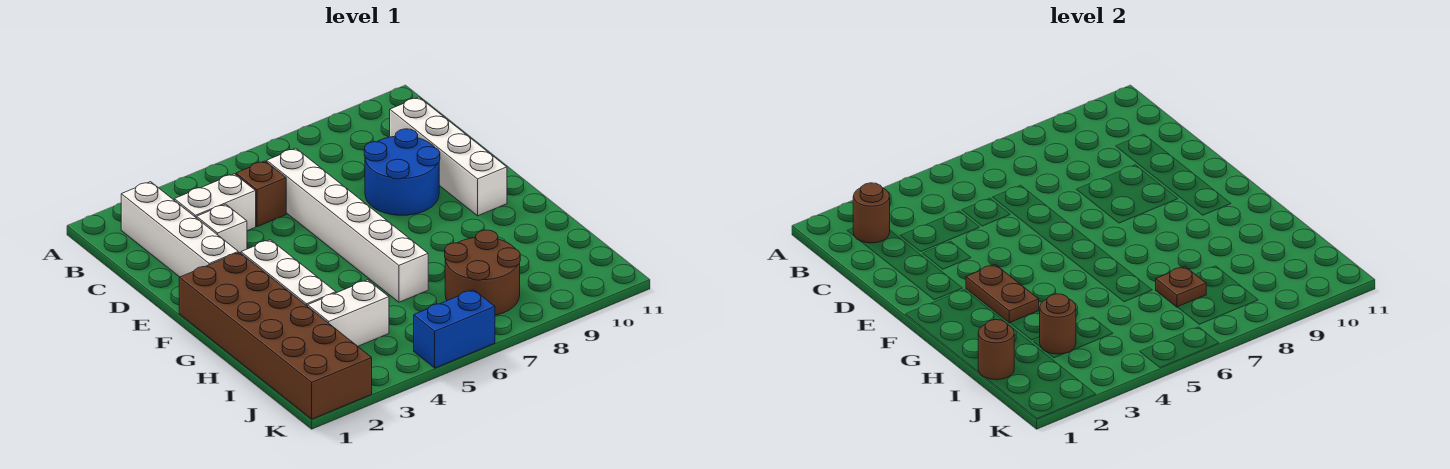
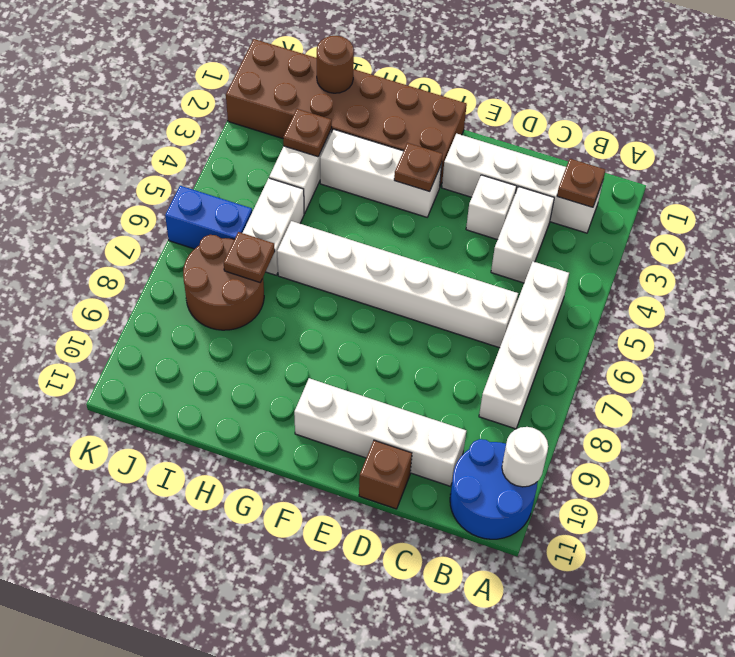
none -> white 1x1 round brick [502,427,548,487]
brown 1x1 round brick [853,183,890,243] -> brown 1x1 plate [557,159,605,207]
none -> white 1x4 brick [479,262,569,429]
brown 1x1 brick [236,161,286,227] -> brown 1x1 brick moved to [359,440,412,509]
blue 2x2 round brick [364,129,440,215] -> blue 2x2 round brick moved to [450,439,537,539]
brown 1x2 plate [966,265,1039,323] -> brown 1x1 plate [394,143,443,192]
brown 1x1 round brick [1040,294,1076,354] -> brown 1x1 plate [283,109,332,157]
none -> white 1x2 brick [243,178,304,275]
blue 1x2 brick [414,290,495,368] -> blue 1x2 brick turned to [165,186,252,249]

